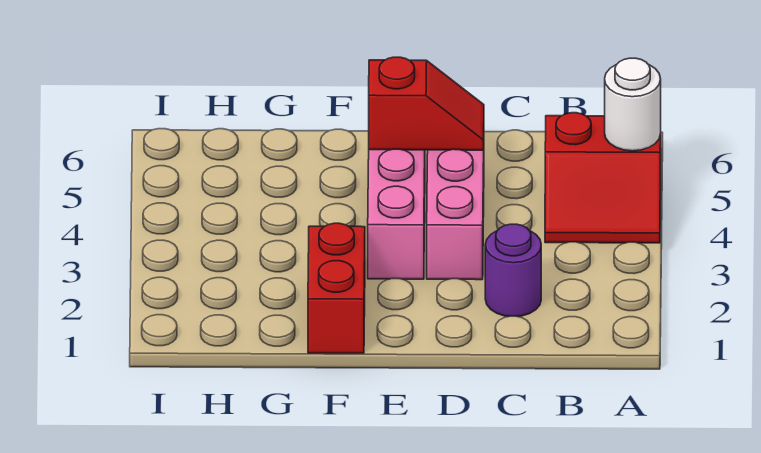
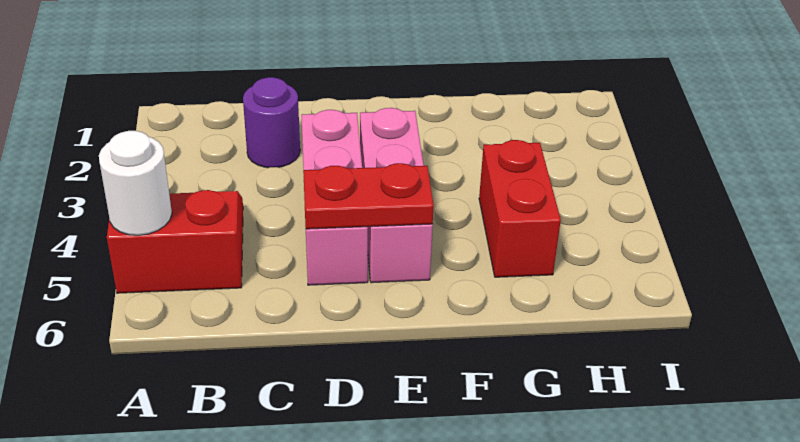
red 1x2 slope [369,57,484,150] -> red 1x2 plate [303,163,434,229]
red 1x2 brick [308,223,365,353] -> red 1x2 brick moved to [479,140,561,277]

